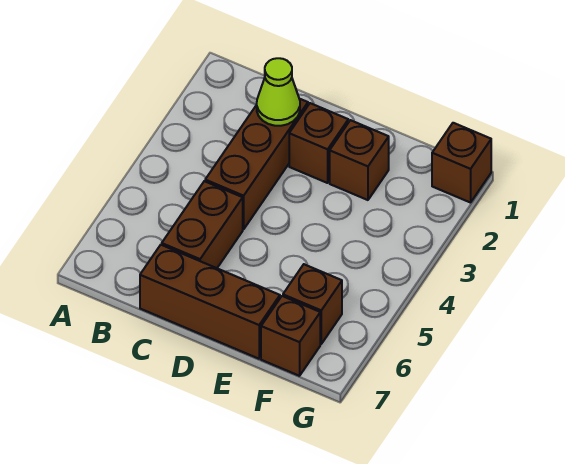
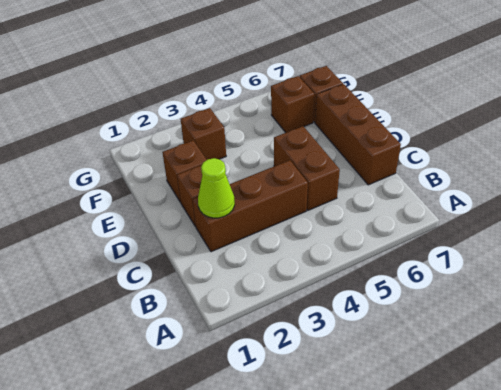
brown 1x2 brick [162,181,243,268] -> brown 1x2 brick turned to [274,126,340,210]
brown 1x1 brick [432,123,491,203] -> brown 1x1 brick moved to [181,108,226,160]

